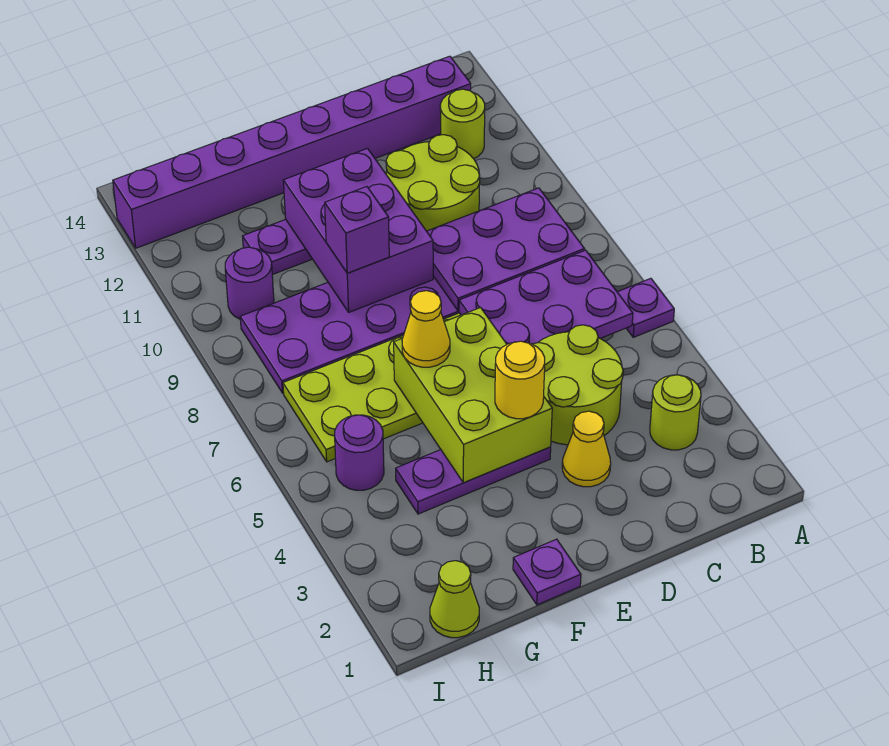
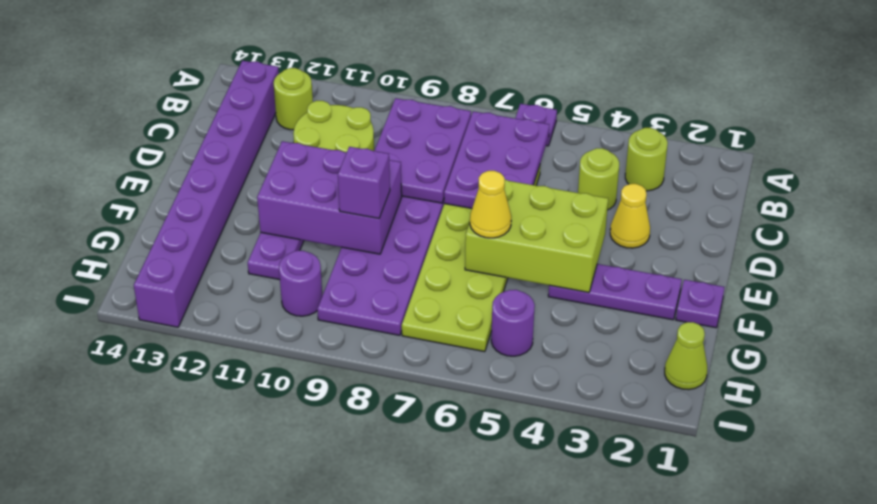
lime 2x2 round brick [533,325,623,445] -> lime 1x1 round brick [578,148,619,210]
purple 1x3 plate [396,447,551,514] -> purple 1x3 plate turned to [548,264,682,320]
yellow 1x1 round brick [495,341,545,419] -> none

